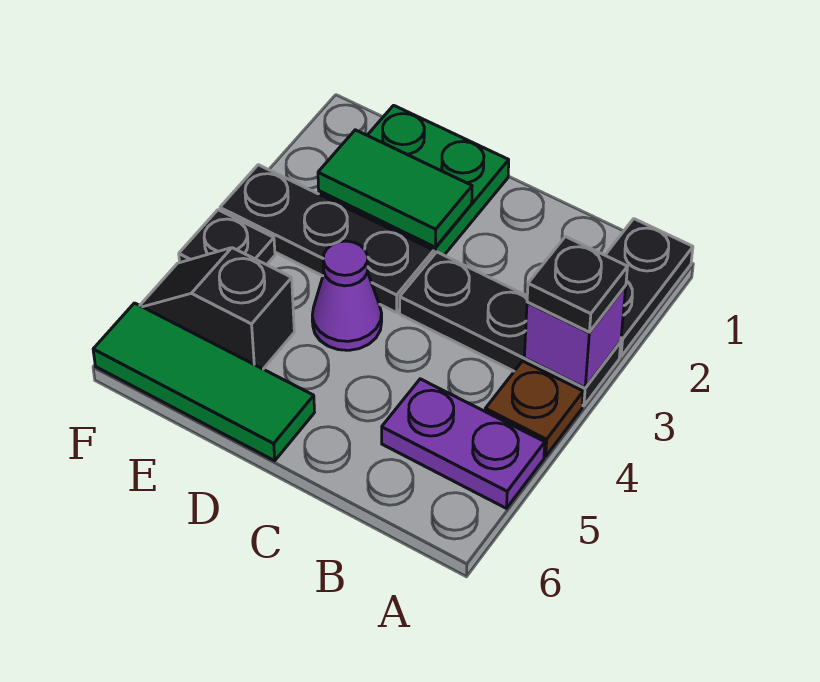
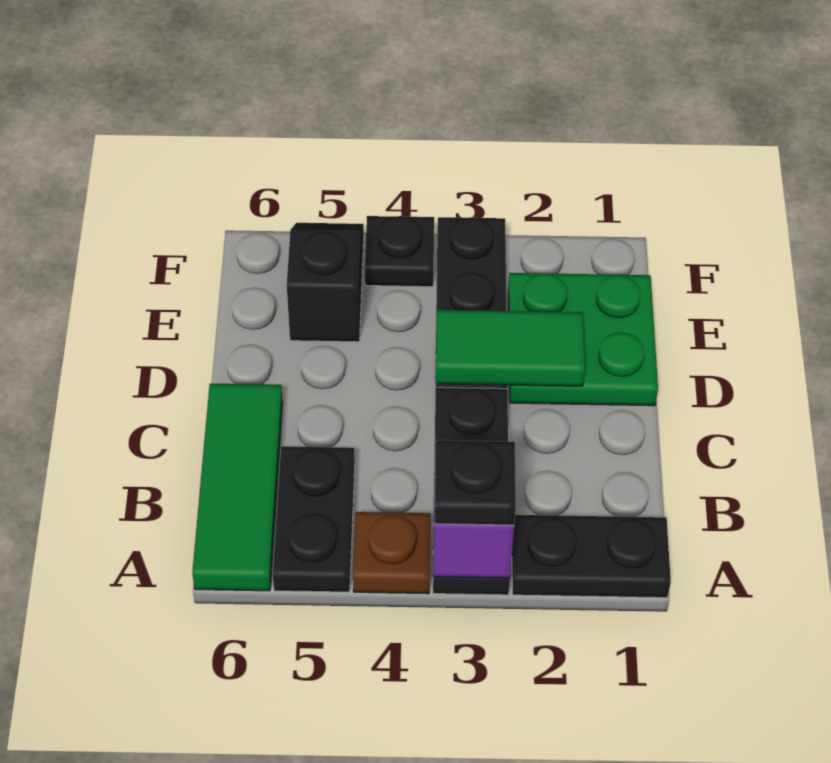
purple 1x2 plate [382,379,545,508] -> black 1x2 plate [273,446,355,592]
green 1x2 tile [318,130,472,247] -> green 1x2 tile turned to [436,310,585,386]
purple 1x1 cone [312,241,382,350] -> none
green 1x3 tile [93,303,314,461] -> green 1x3 tile moved to [192,384,283,591]

